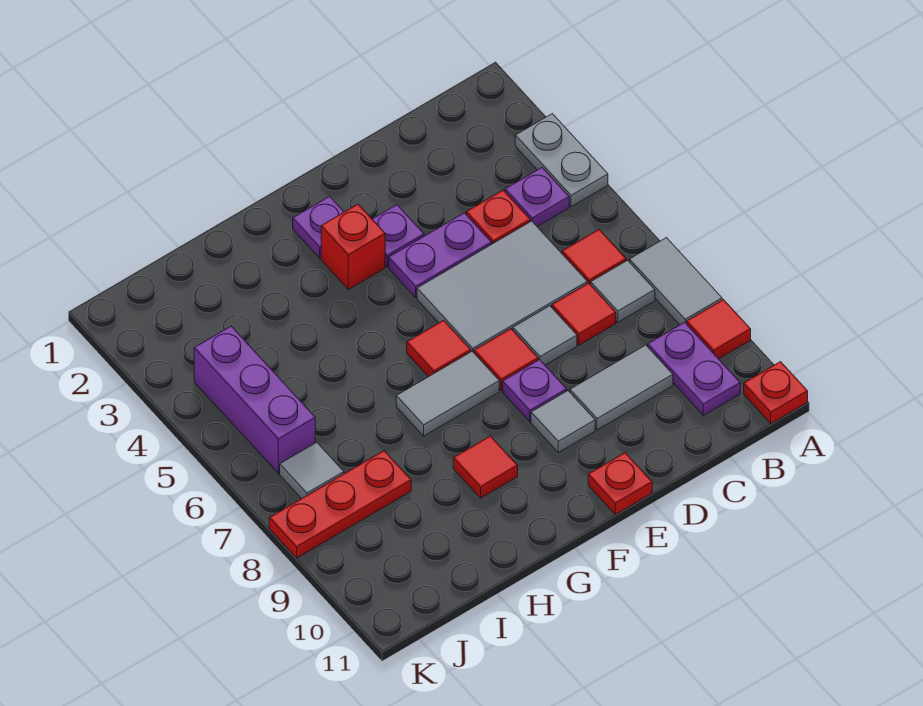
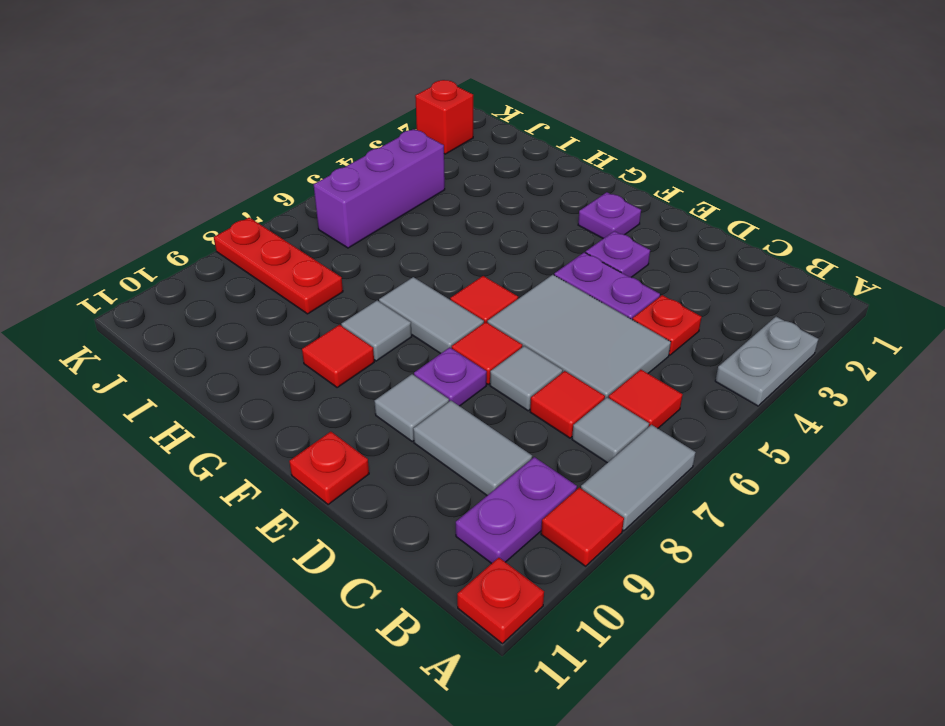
purple 1x1 plate [505,168,569,227] -> none
red 1x1 brick [321,204,385,289] -> red 1x1 brick moved to [415,80,473,154]
grey 1x1 tile [280,442,344,499] -> grey 1x1 tile moved to [341,300,412,361]

